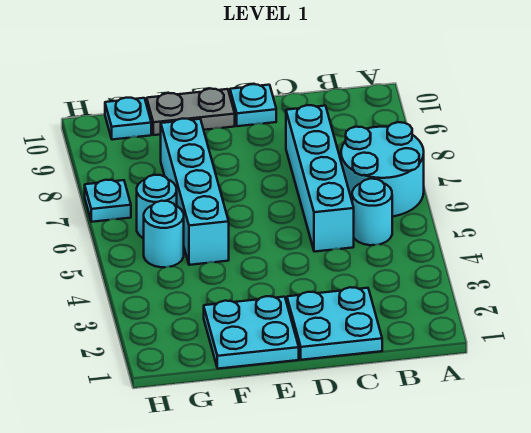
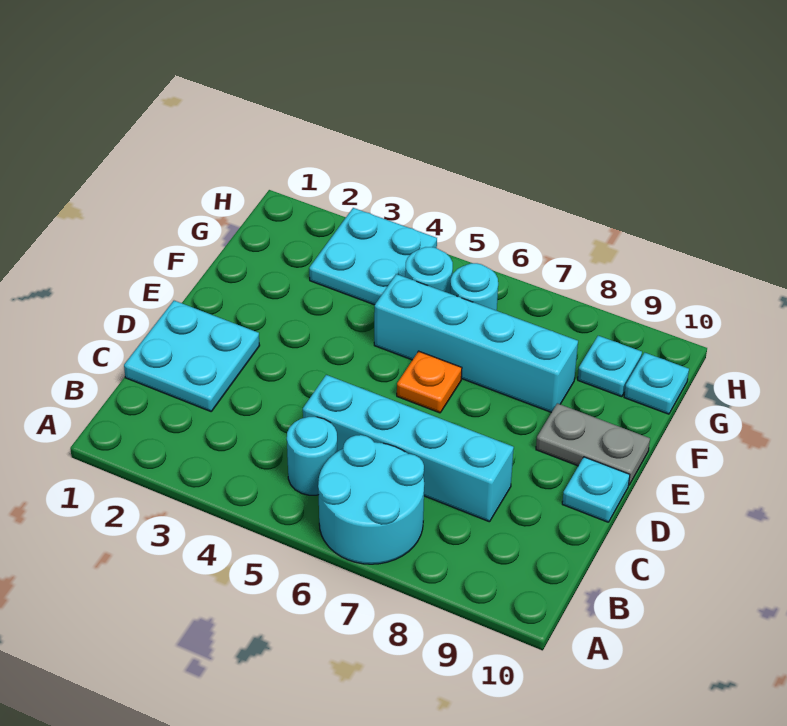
cyan 2x2 plate [204,296,299,369] -> cyan 2x2 plate moved to [309,208,437,305]
none -> orange 1x1 plate [397,351,462,413]
grey 1x2 plate [147,89,235,135] -> grey 1x2 plate turned to [536,403,650,485]
cyan 1x1 plate [85,180,131,222] -> cyan 1x1 plate moved to [578,336,642,397]

